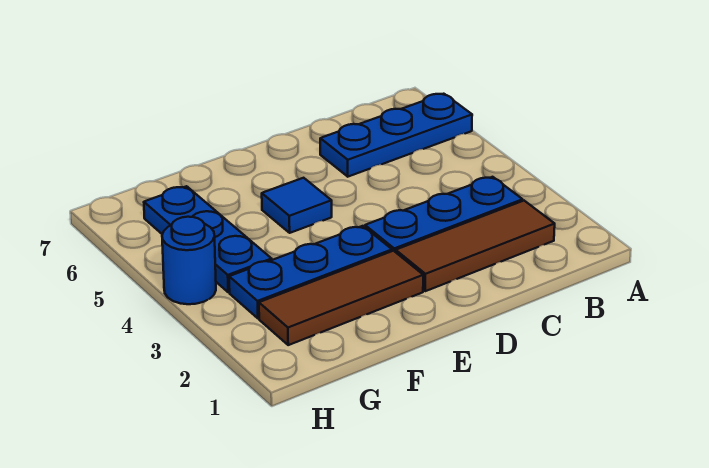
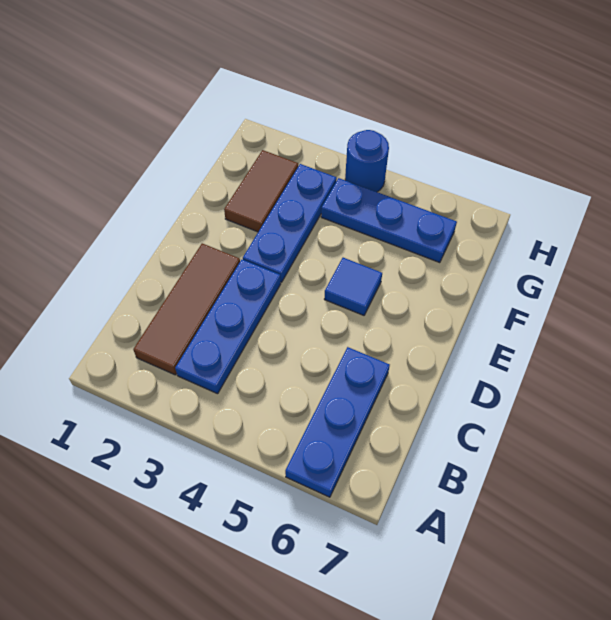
brown 1x3 tile [259,251,423,345] -> brown 1x2 tile [224,150,298,232]

